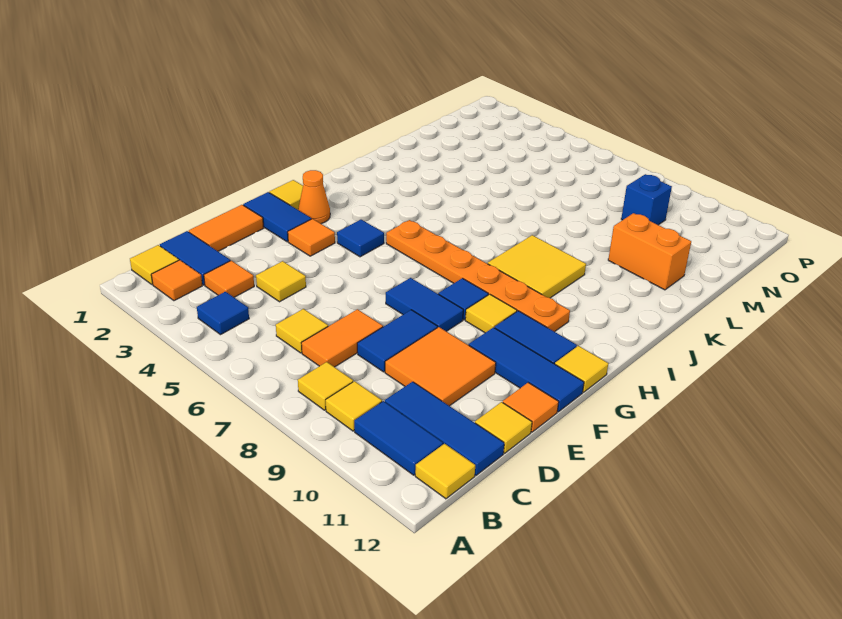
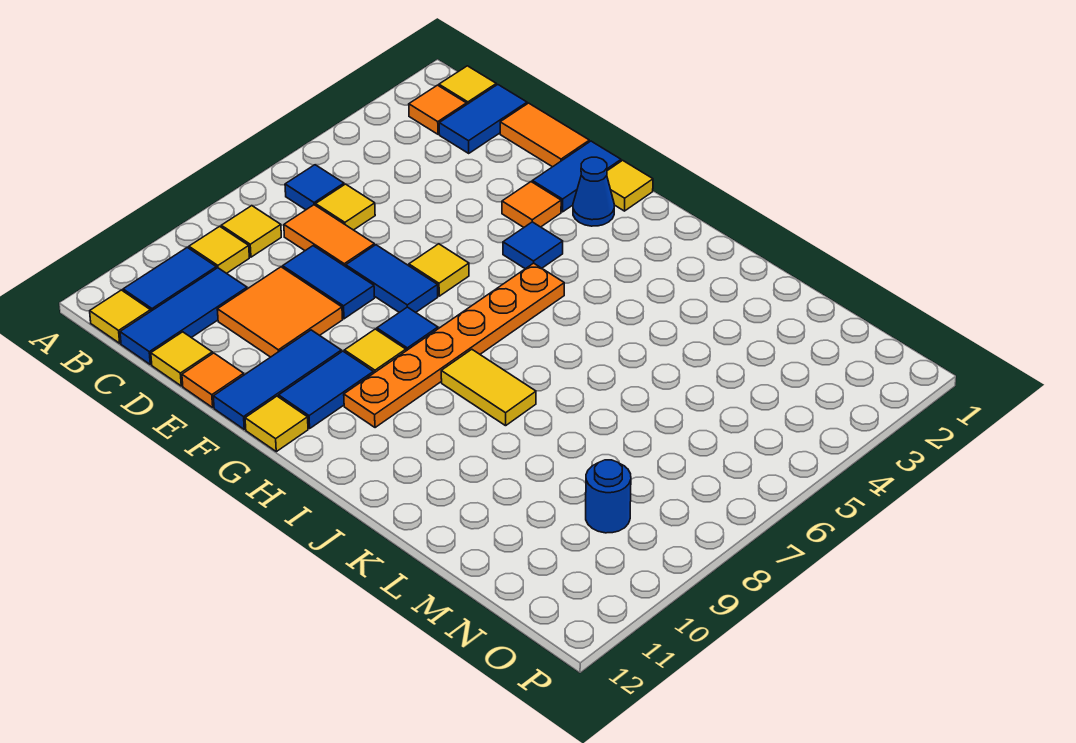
blue 1x1 tile [197,292,249,335] -> blue 1x1 tile moved to [285,165,344,210]
orange 1x1 tile [204,261,254,297] -> none
yellow 1x1 tile [256,261,306,302] -> yellow 1x1 tile moved to [409,244,469,296]
blue 1x2 tile [386,278,463,331] -> blue 1x2 tile turned to [346,245,438,312]
orange 1x1 cone [298,170,330,224] -> blue 1x1 cone [573,157,614,226]
yellow 2x2 tile [488,235,586,298] -> yellow 1x2 tile [441,349,536,426]
orange 1x2 brick [608,213,691,290] -> none
blue 1x1 brick [621,174,672,225] -> blue 1x1 round brick [586,460,631,533]

